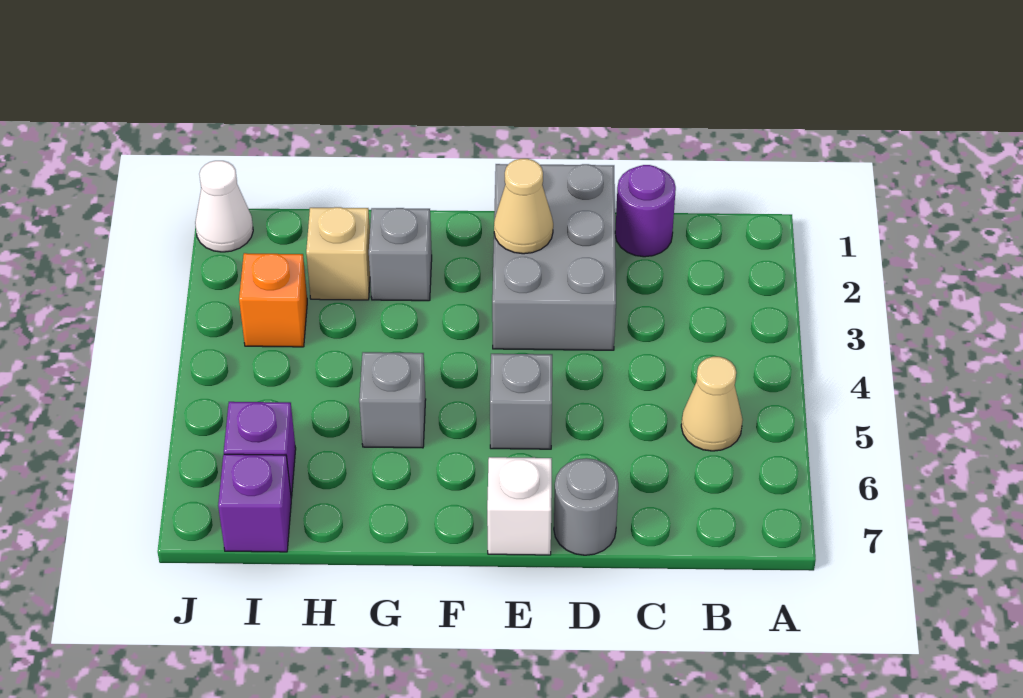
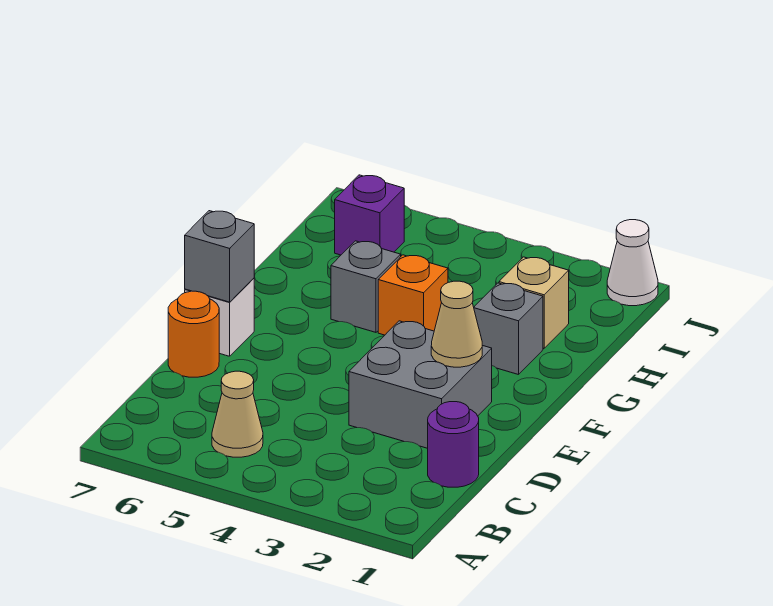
grey 2x3 brick [492,164,616,350] -> grey 2x2 brick [349,321,492,448]
grey 1x1 round brick [554,458,618,555] -> orange 1x1 round brick [168,291,219,377]
grey 1x1 brick [490,354,552,449] -> grey 1x1 brick moved to [185,211,254,302]
orange 1x1 brick [239,253,307,347] -> orange 1x1 brick moved to [378,255,448,335]
purple 1x1 brick [218,454,291,552] -> none

